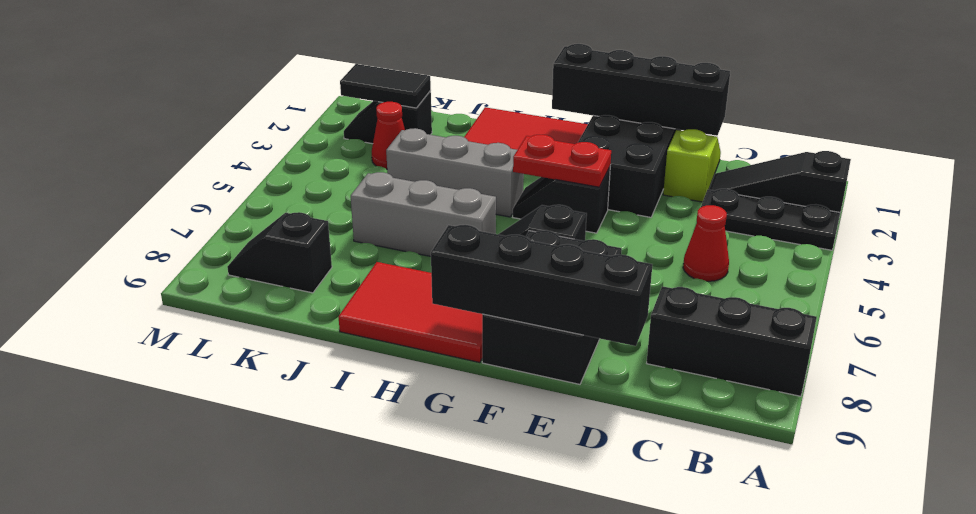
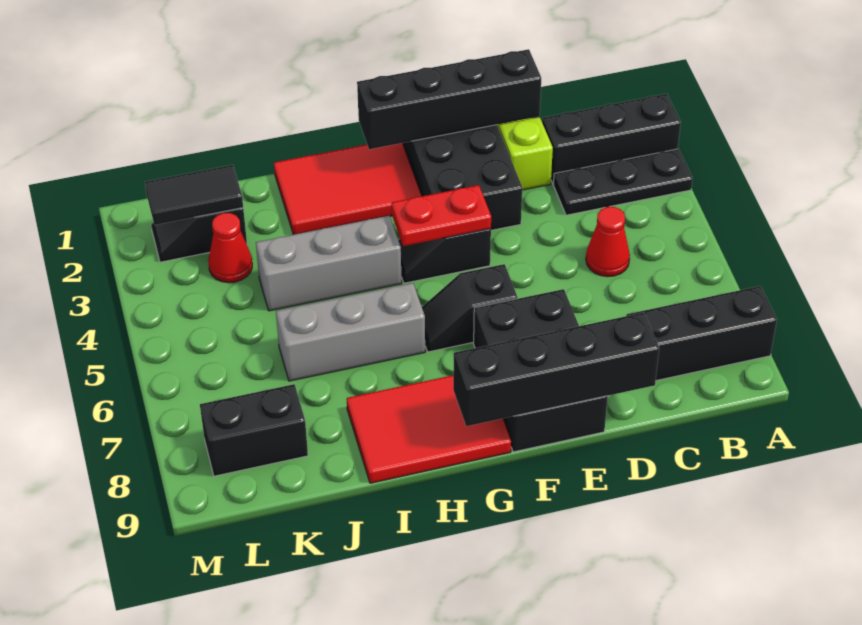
black 1x3 slope [709,151,851,213] -> black 1x3 brick [542,94,681,184]
black 1x2 slope [227,212,332,293] -> black 1x2 brick [200,384,308,476]

